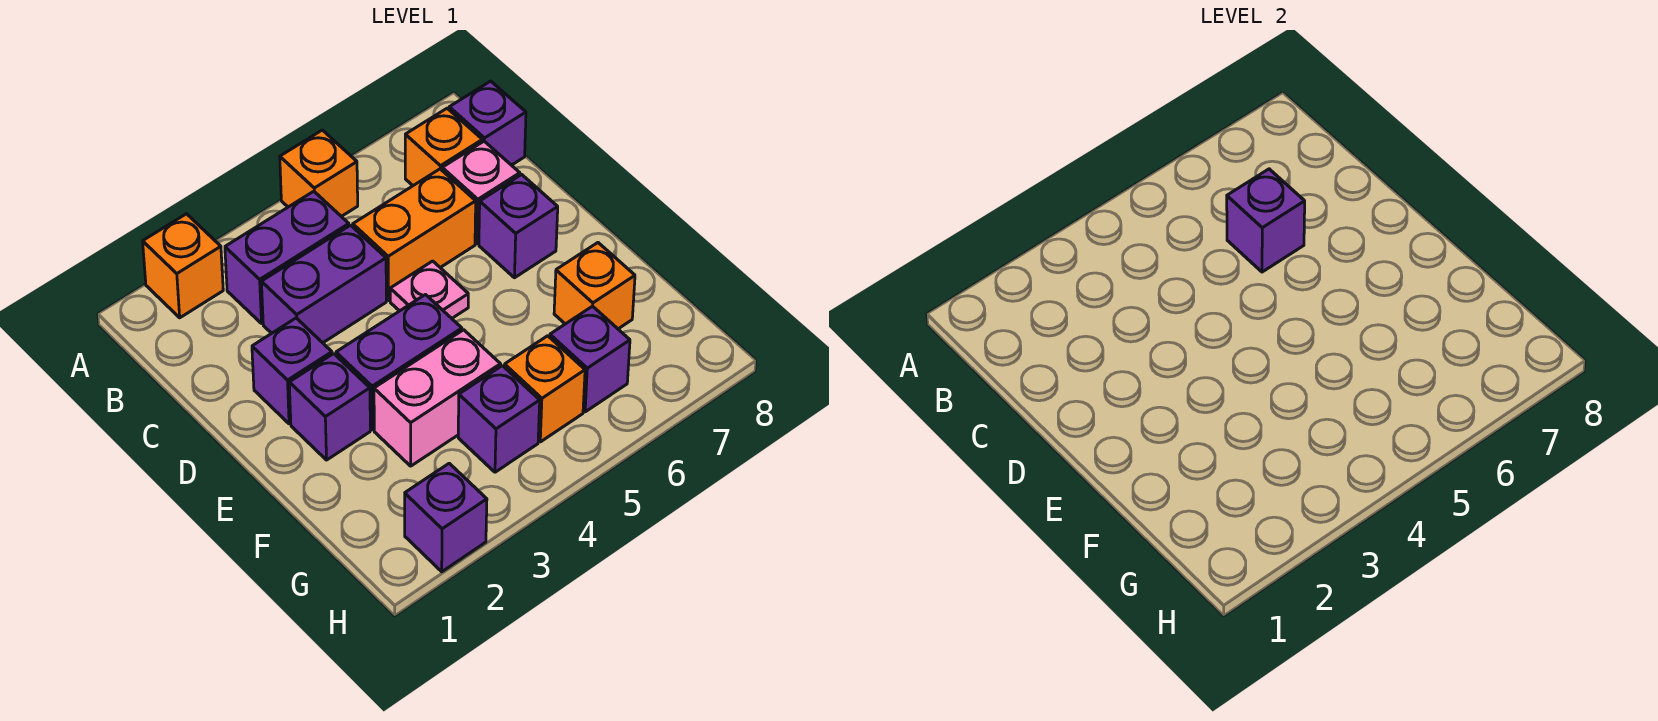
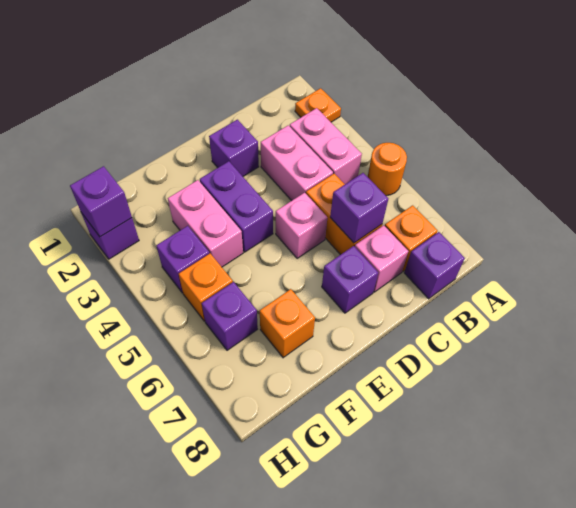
orange 1x1 brick [143,214,223,318] -> orange 1x1 plate [295,88,341,122]
orange 1x1 brick [280,130,358,216] -> orange 1x1 round brick [368,143,407,196]
purple 1x2 brick [225,191,349,323] -> pink 1x2 brick [290,108,362,184]
purple 1x2 brick [261,225,386,343] -> pink 1x2 brick [261,125,333,201]
pink 1x1 plate [390,261,468,318] -> pink 1x1 brick [276,193,327,259]
purple 1x1 brick [289,354,370,460] -> purple 1x1 brick moved to [70,166,132,237]

